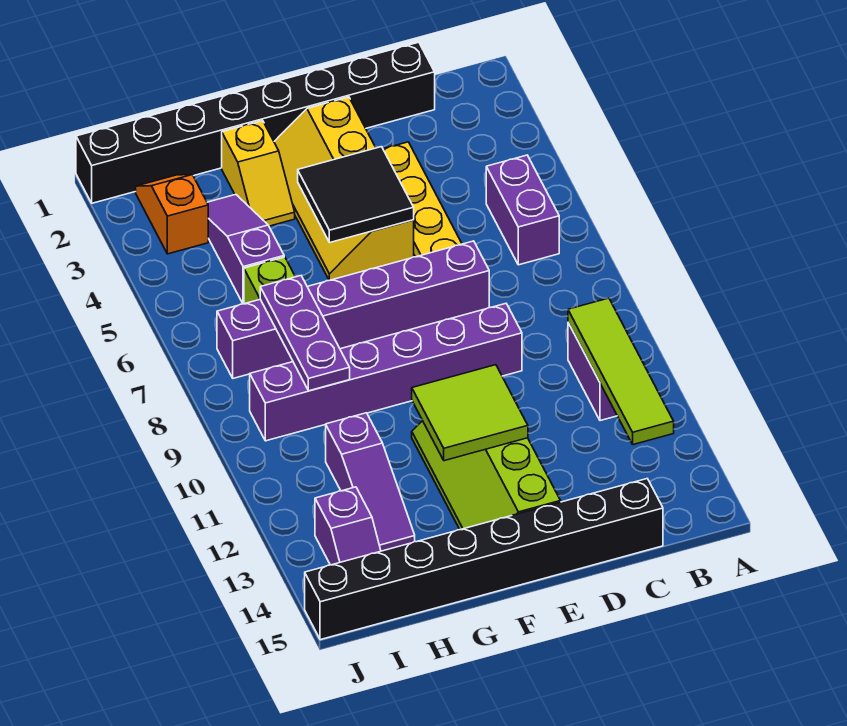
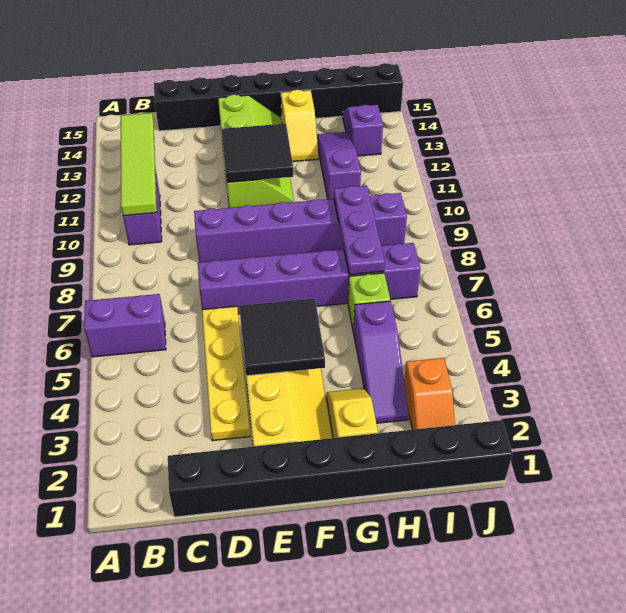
purple 1x2 brick [486,155,559,265] -> purple 1x2 brick turned to [84,294,166,357]
lime 2x2 tile [412,365,528,461] -> black 2x2 tile [221,124,293,182]
none -> yellow 1x2 slope [281,90,318,162]

